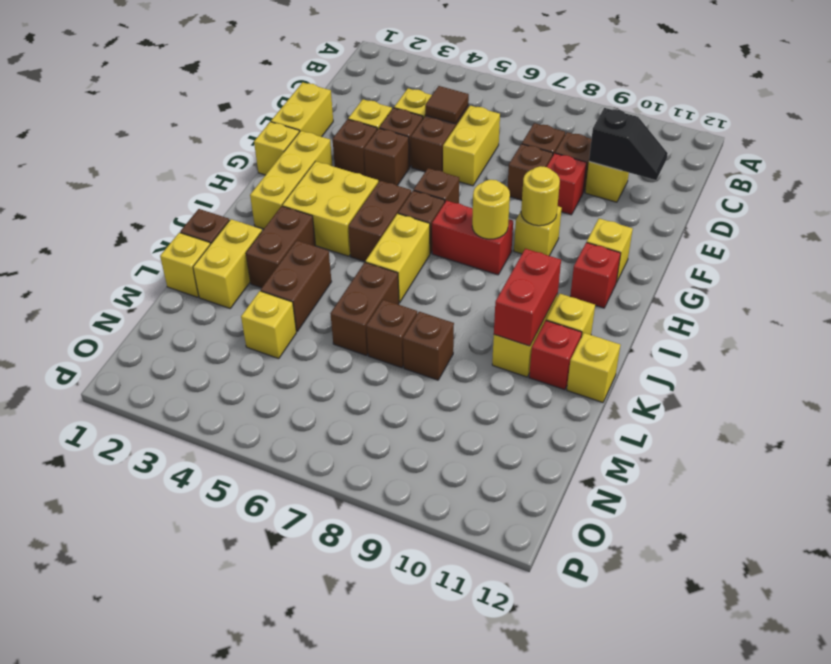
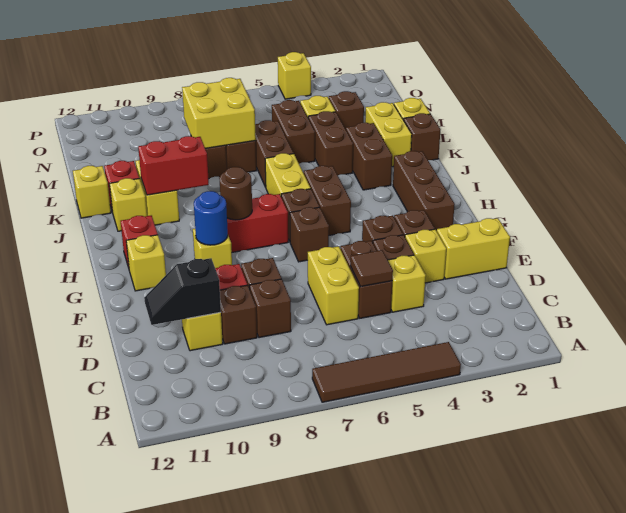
none -> brown 1x4 tile [312,342,461,402]
yellow 1x2 brick [271,82,333,137] -> yellow 1x2 brick turned to [437,218,510,279]
yellow 1x1 brick [254,122,299,175] -> yellow 1x1 brick moved to [278,52,311,99]
yellow 1x3 brick [250,131,332,229] -> brown 1x3 brick [393,151,455,231]
yellow 1x1 round brick [521,166,560,226] -> blue 1x1 round brick [194,191,228,245]
yellow 2x2 brick [282,161,378,256] -> yellow 2x2 brick moved to [182,78,256,148]
yellow 1x1 round brick [472,180,510,239] -> brown 1x1 round brick [219,167,252,220]
red 1x2 brick [494,249,561,346] -> red 1x2 brick turned to [138,136,209,195]
none -> brown 1x2 brick [272,100,315,164]
none -> brown 1x1 brick [329,91,364,129]

